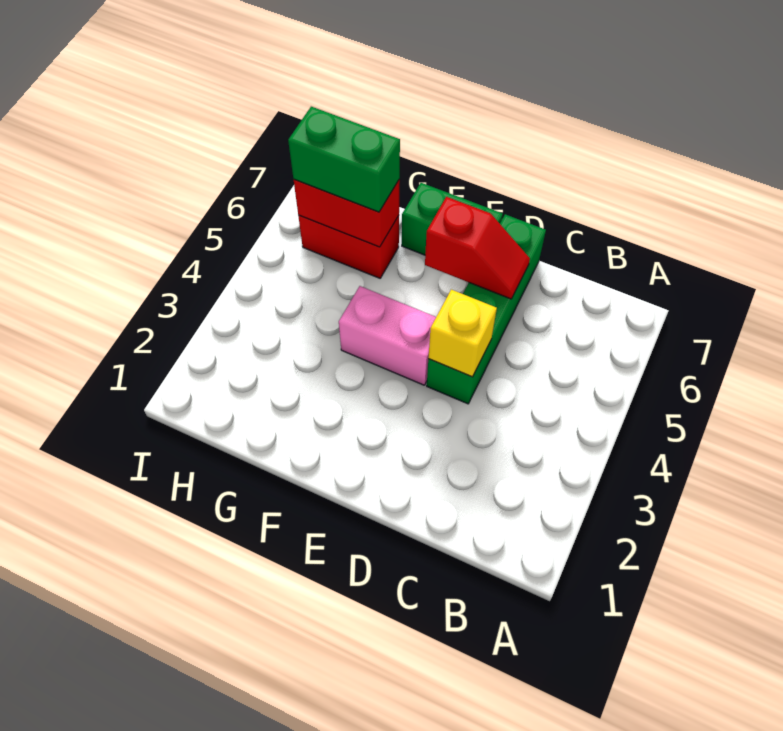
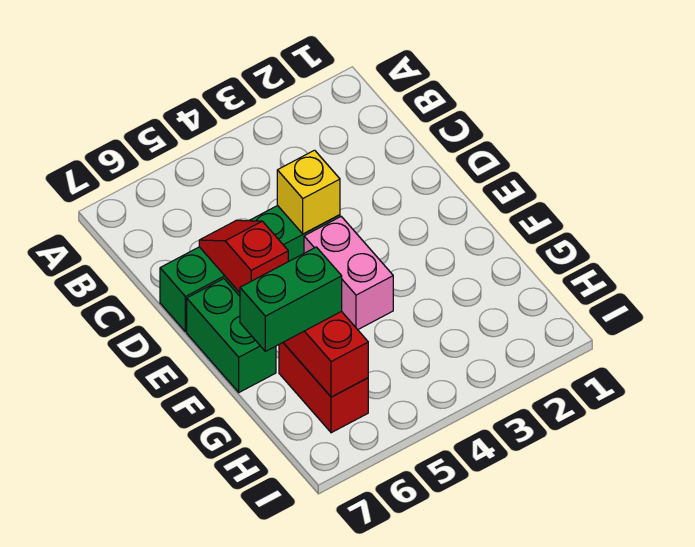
green 1x2 brick [288,107,400,212] -> green 1x2 brick turned to [240,247,342,351]

